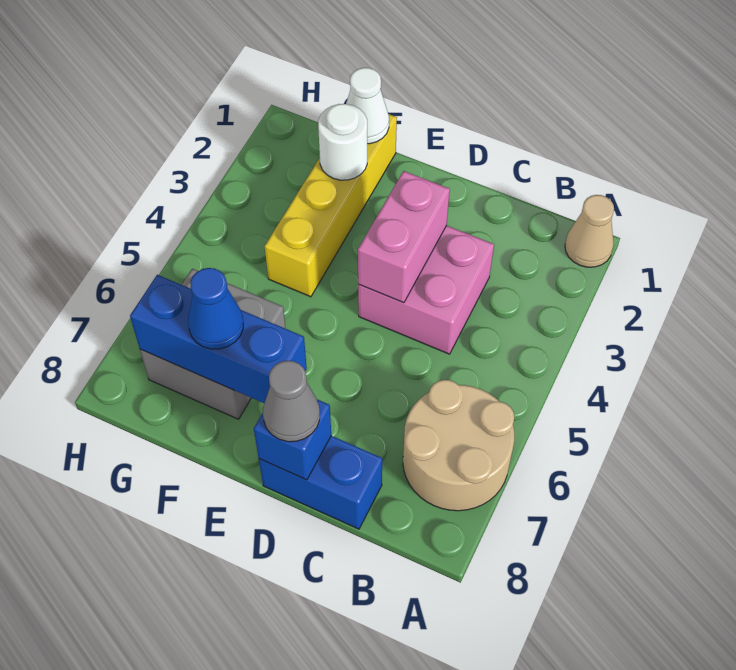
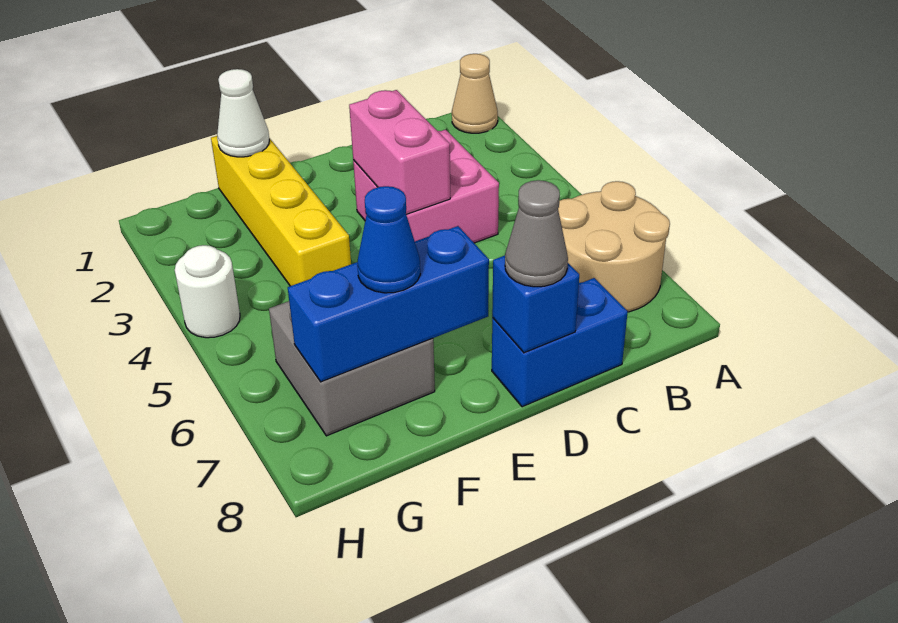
white 1x1 round brick [318,104,367,180] -> white 1x1 round brick moved to [175,245,240,338]

